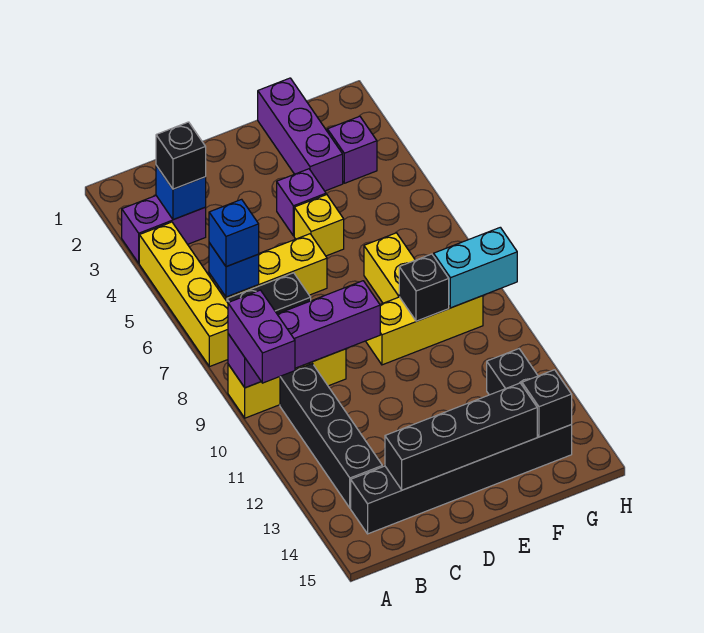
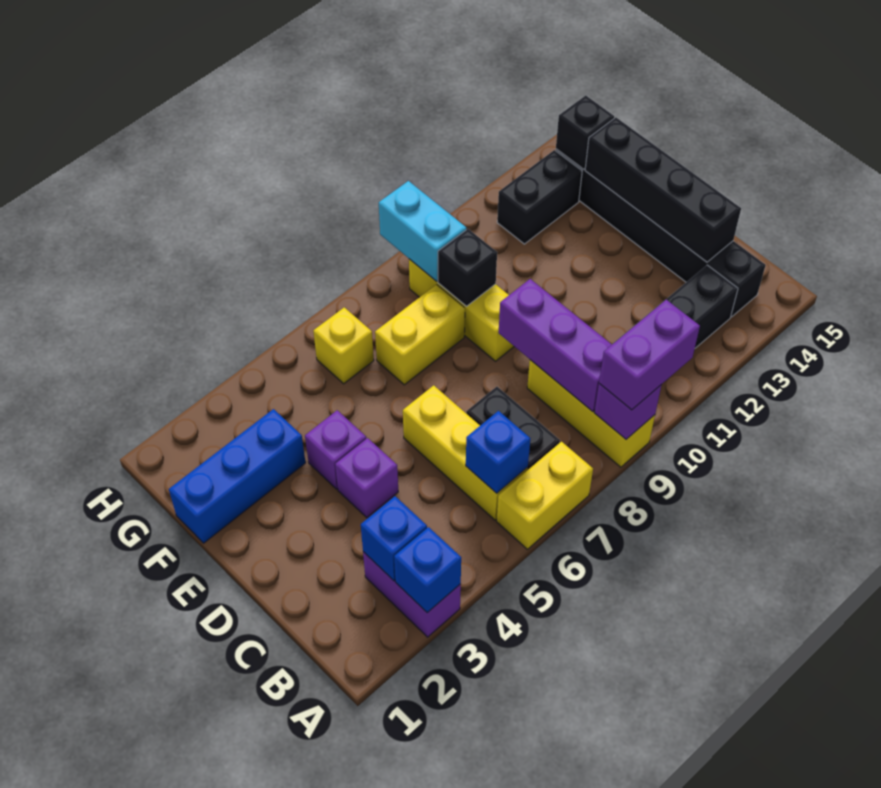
yellow 1x4 brick [139,222,228,367] -> yellow 1x2 brick [497,442,593,549]
black 1x1 brick [156,122,206,189] -> none
blue 1x1 brick [209,199,259,267] -> blue 1x1 brick moved to [394,527,461,613]
yellow 1x1 brick [294,195,344,256] -> yellow 1x1 brick moved to [313,307,374,384]
purple 1x3 brick [258,78,343,191] -> blue 1x3 brick [169,409,306,543]
purple 1x1 brick [327,116,377,183] -> purple 1x1 brick moved to [335,438,398,518]

